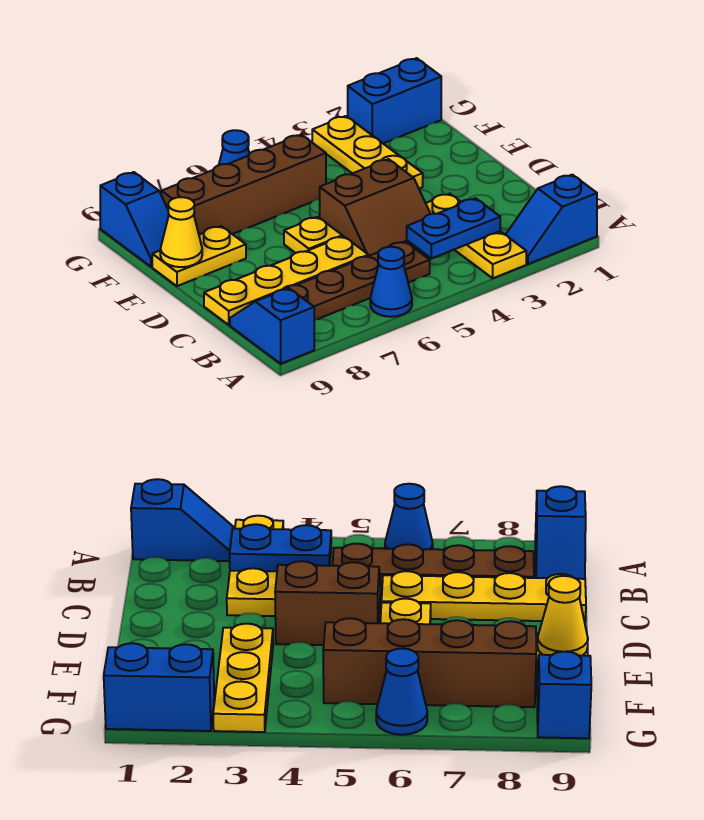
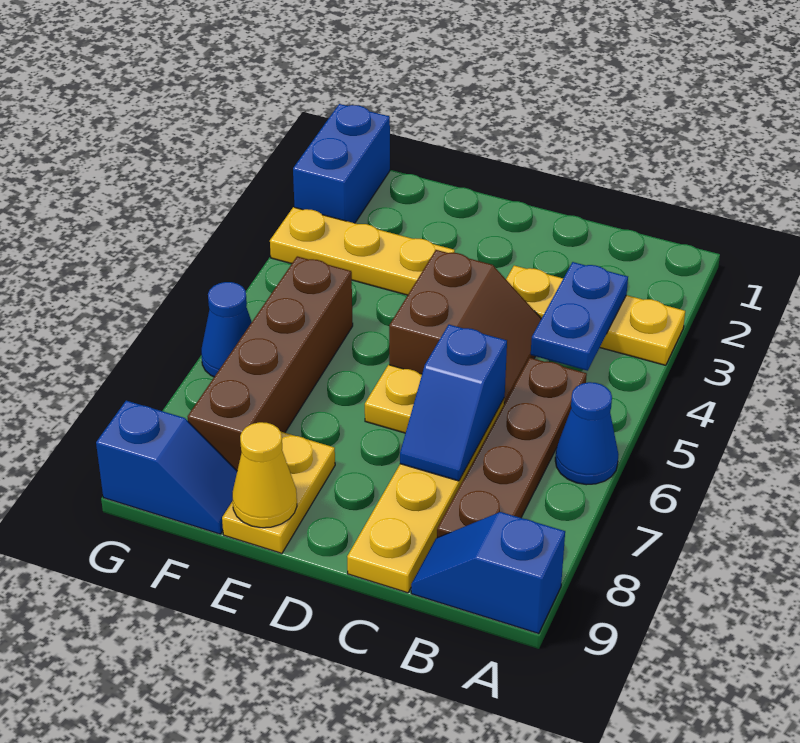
blue 1x2 slope [506,175,597,264] -> blue 1x2 slope moved to [400,325,507,481]

